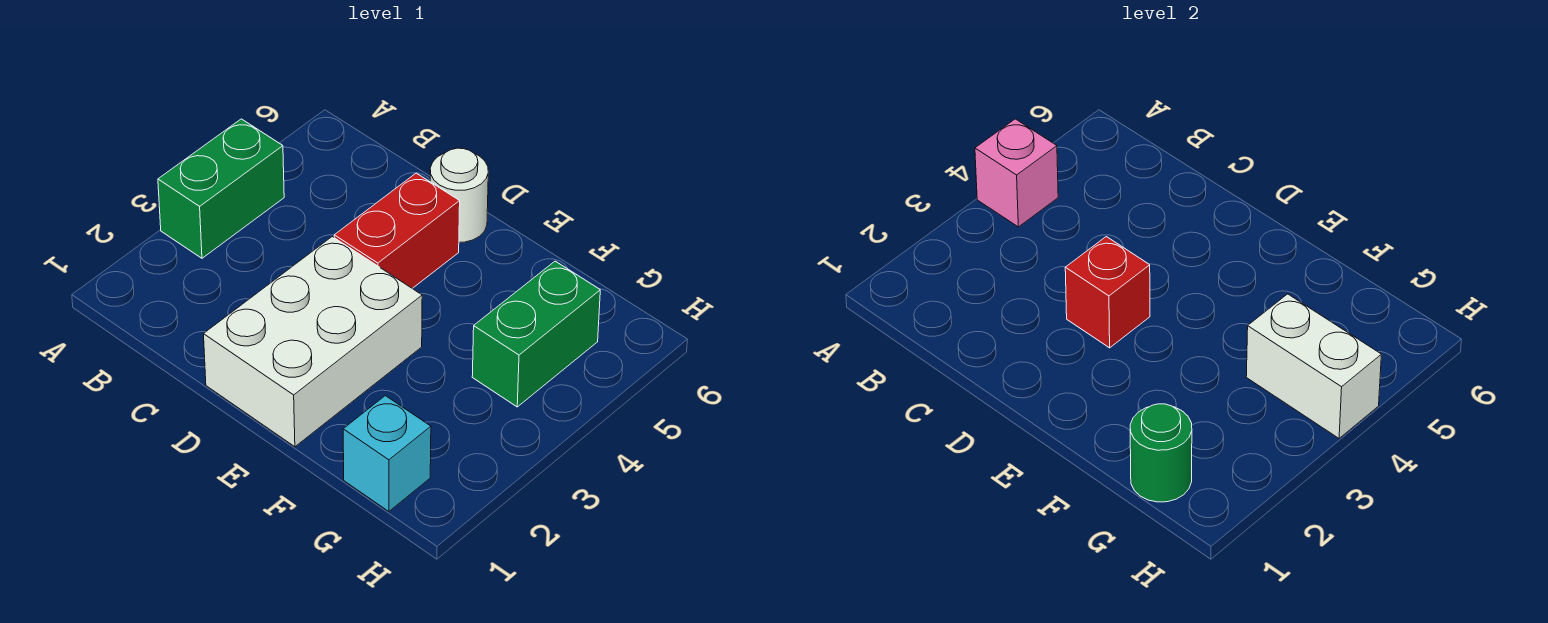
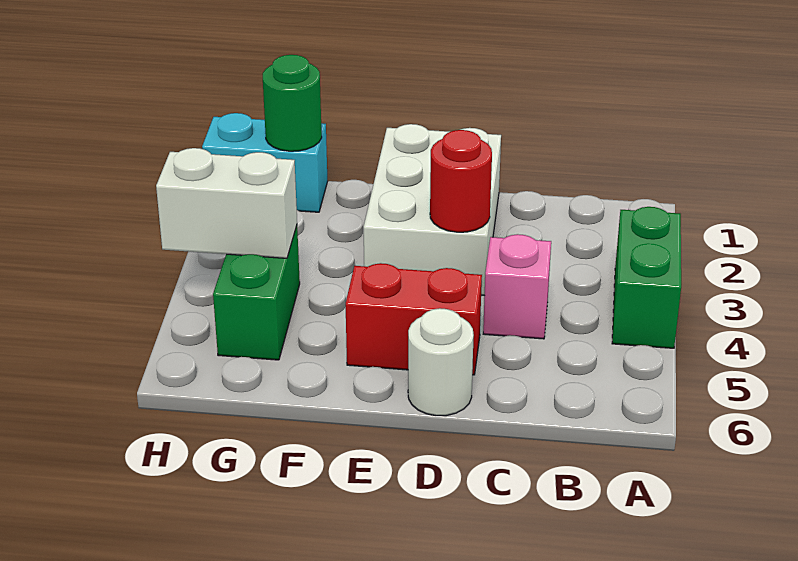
pink 1x1 brick [975,119,1058,227] -> pink 1x1 brick moved to [483,234,551,339]
red 1x1 brick [1065,237,1150,348] -> red 1x1 round brick [430,130,492,232]
red 1x2 brick [334,173,460,288] -> red 1x2 brick turned to [346,263,482,375]
cyan 1x1 brick [343,396,431,511] -> cyan 1x2 brick [202,113,328,212]

